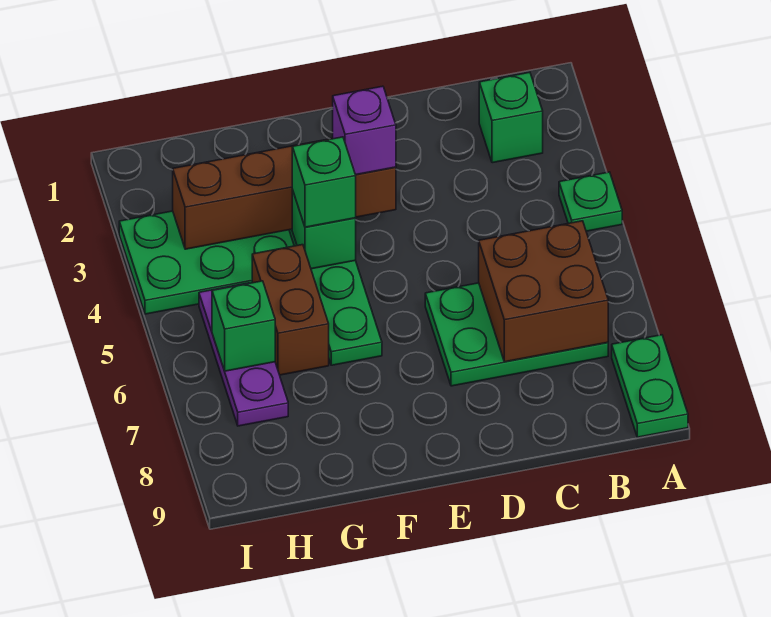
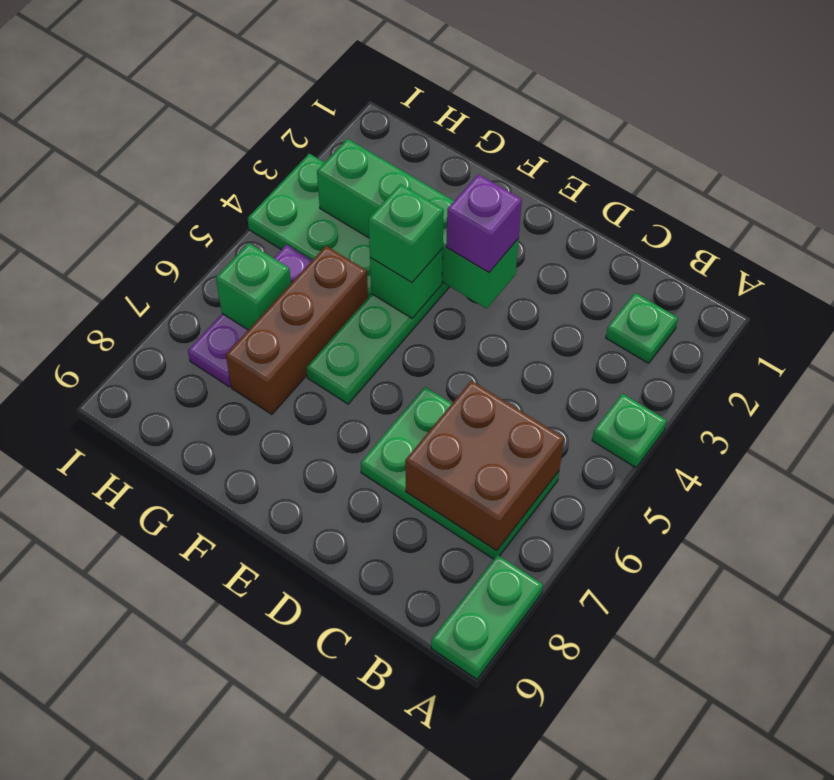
green 1x1 brick [479,72,543,163] -> green 1x1 plate [606,293,678,363]
brown 1x4 brick [173,138,396,249] -> green 1x4 brick [317,139,519,309]
brown 1x2 brick [252,245,329,375] -> brown 1x3 brick [226,246,368,414]

